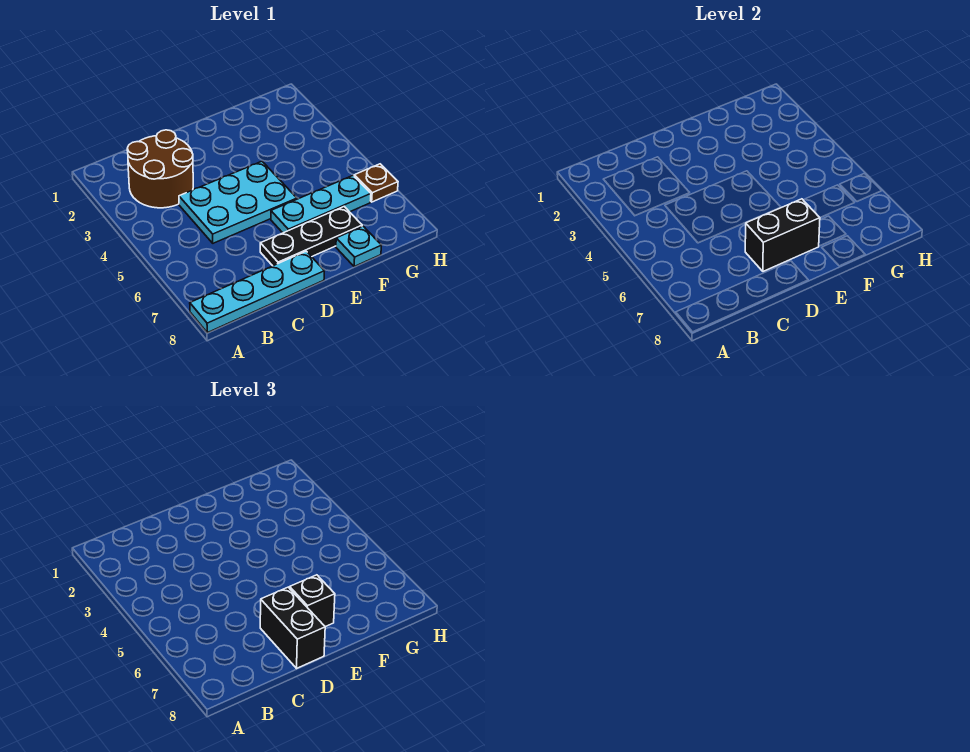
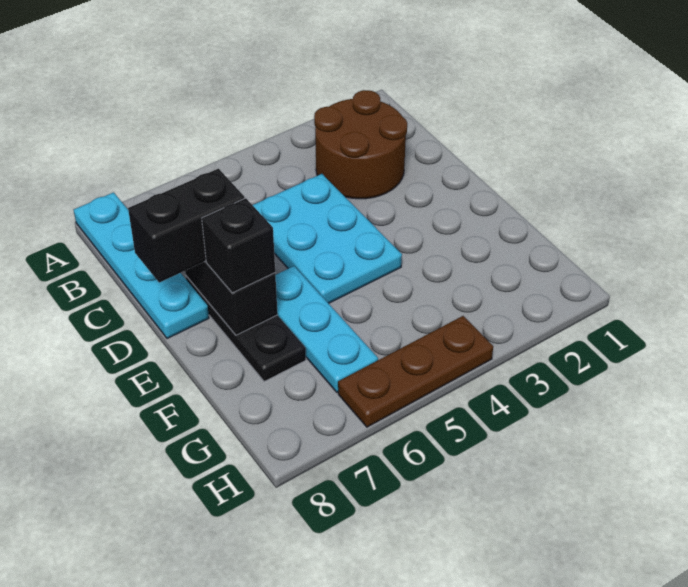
cyan 1x1 plate [336,226,382,267] -> none
brown 1x1 plate [354,164,398,202] -> brown 1x3 plate [338,316,493,427]

